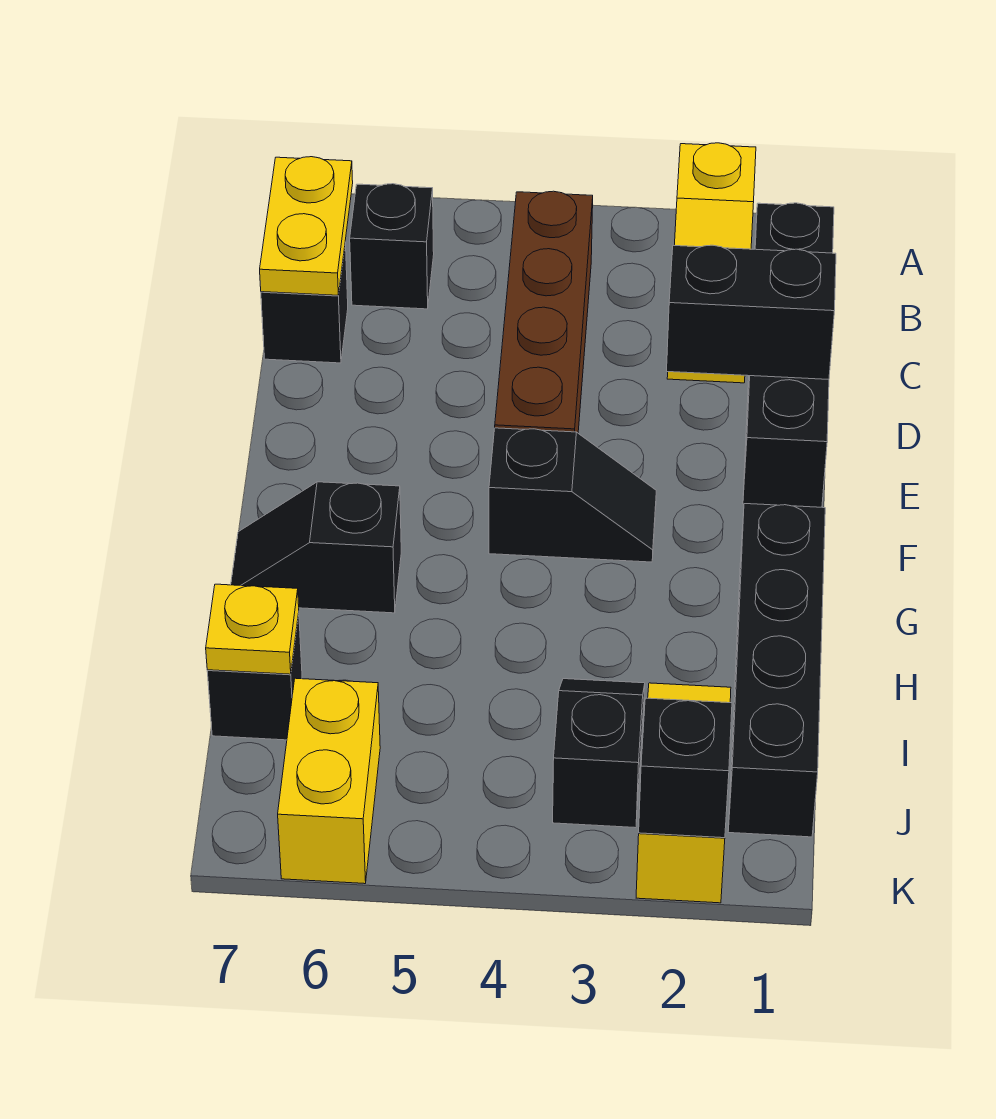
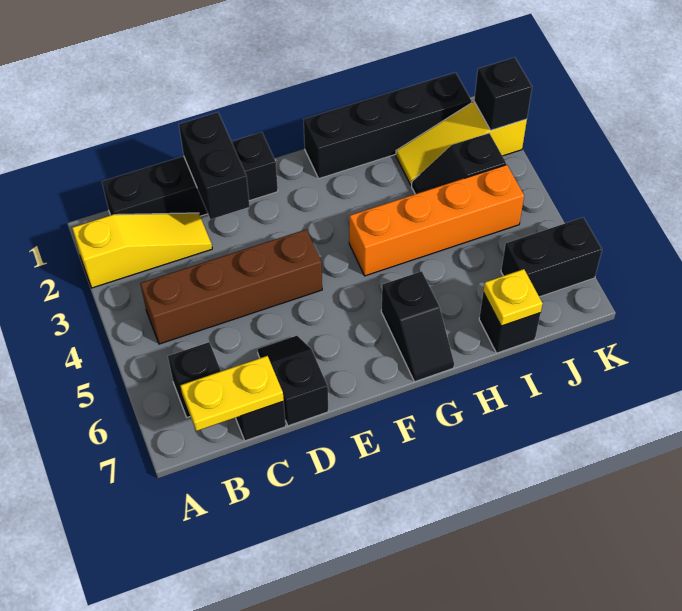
black 1x2 slope [489,428,656,562] -> black 1x2 slope moved to [257,336,328,426]
none -> orange 1x4 brick [349,165,524,276]
yellow 1x2 brick [278,678,380,884] -> black 1x2 brick [501,217,602,297]

